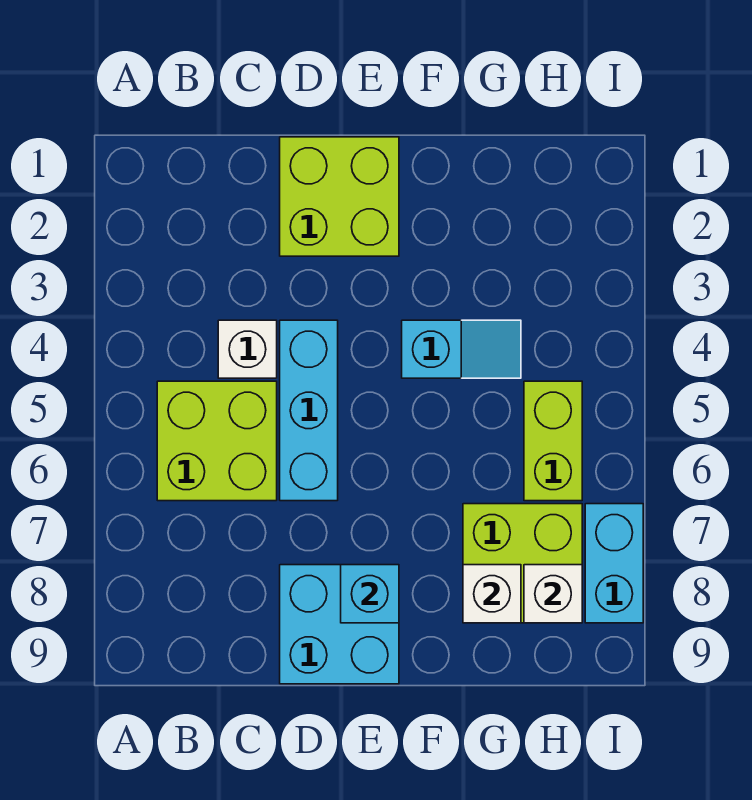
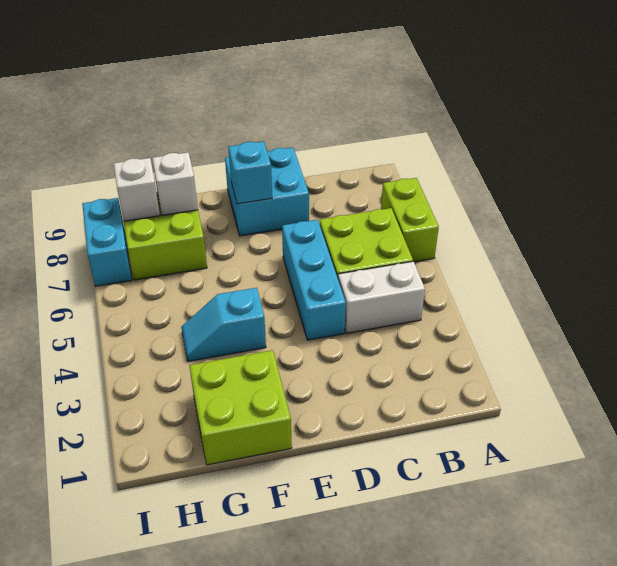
white 1x1 brick [218,320,277,378] -> white 1x2 brick [338,261,425,333]
lime 2x2 brick [280,137,399,256] -> lime 2x2 brick moved to [189,350,292,465]
lime 1x2 brick [524,381,582,501] -> lime 1x2 brick moved to [381,178,439,262]

